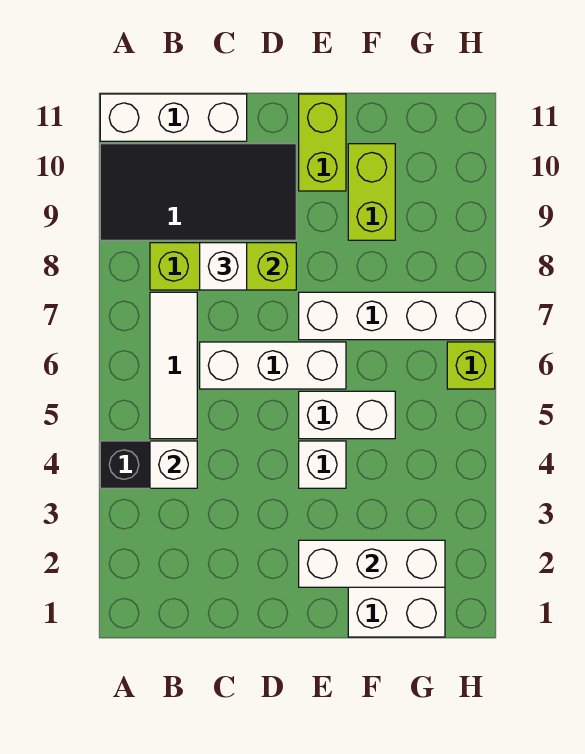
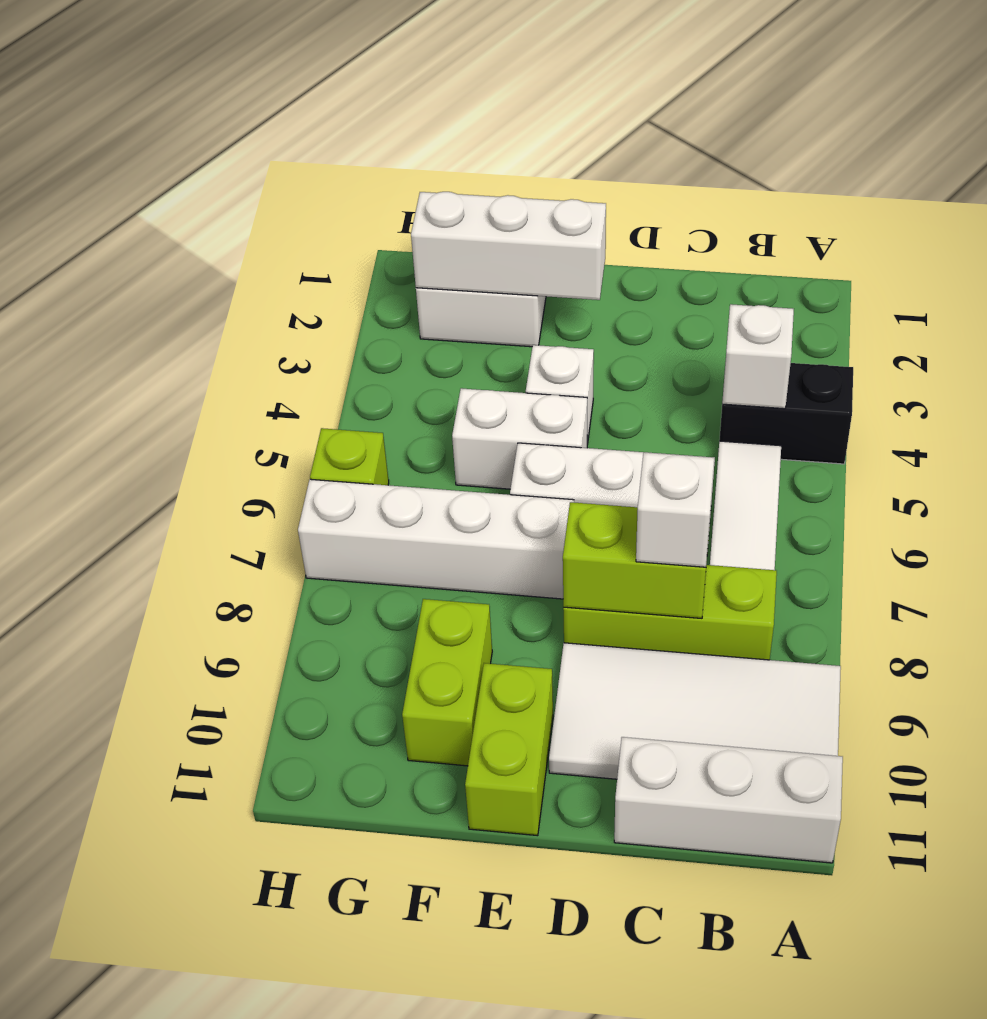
black 2x4 tile [100,144,296,240] -> white 2x4 tile [549,643,841,779]

